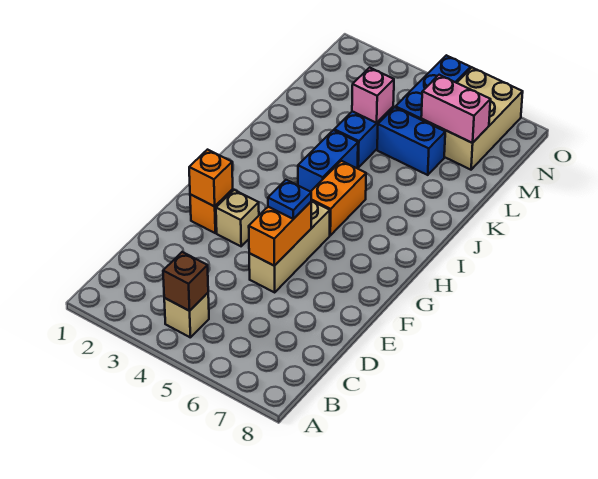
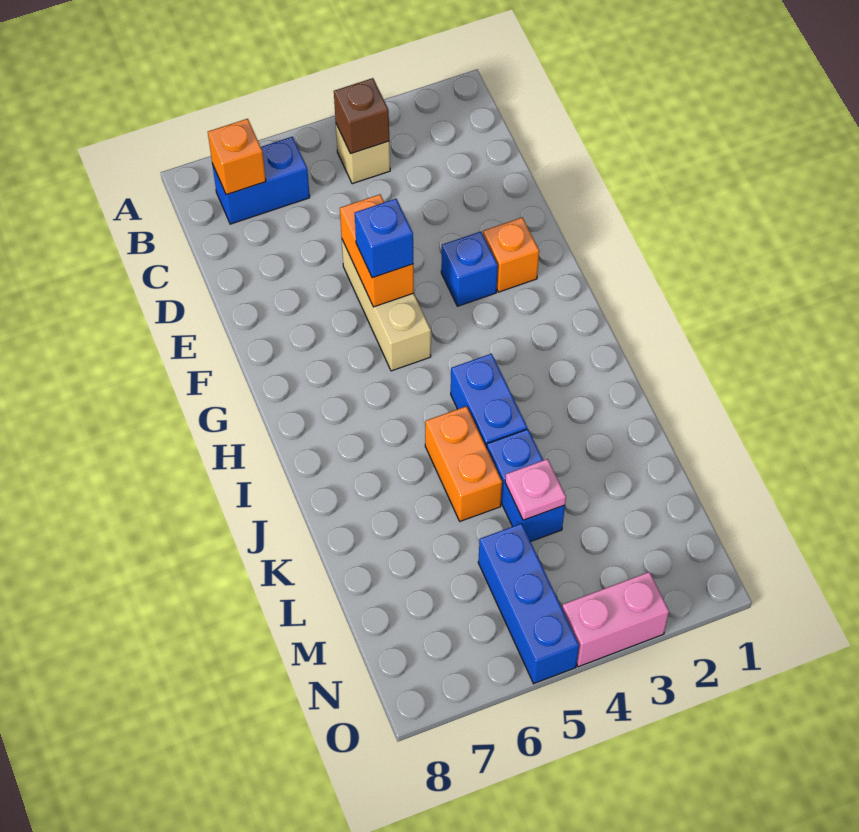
orange 1x1 brick [189,150,233,206] -> orange 1x1 brick moved to [208,119,266,195]
tan 1x1 brick [216,190,259,246] -> blue 1x1 brick [441,232,498,306]
blue 1x1 plate [268,180,311,219] -> blue 1x1 brick [354,199,413,278]
orange 1x2 brick [311,161,366,235] -> orange 1x2 brick moved to [425,406,502,521]
pink 1x1 brick [352,68,394,123] -> pink 1x1 plate [505,459,566,520]
blue 1x2 brick [377,107,445,175] -> blue 1x2 brick moved to [212,137,310,224]
tan 2x3 brick [421,68,523,170] -> none
pink 1x2 brick [421,75,491,143] -> pink 1x2 brick moved to [562,572,669,667]

